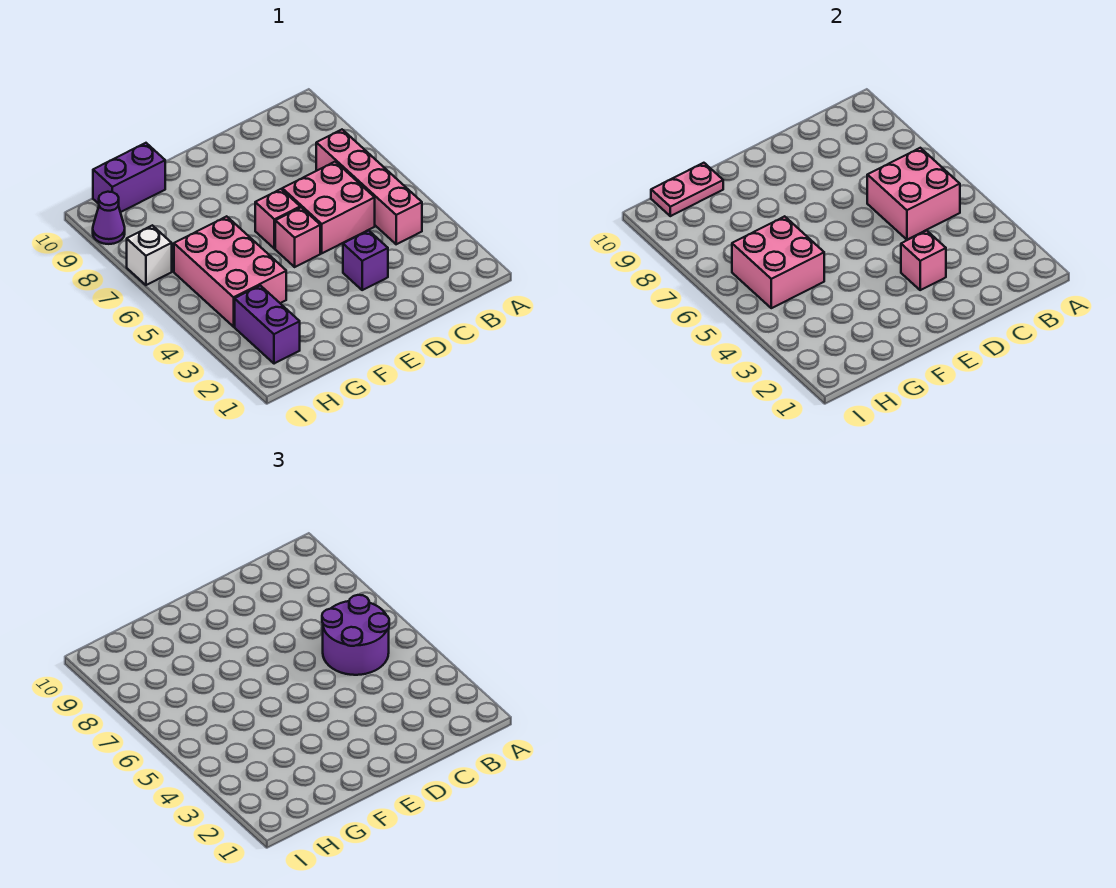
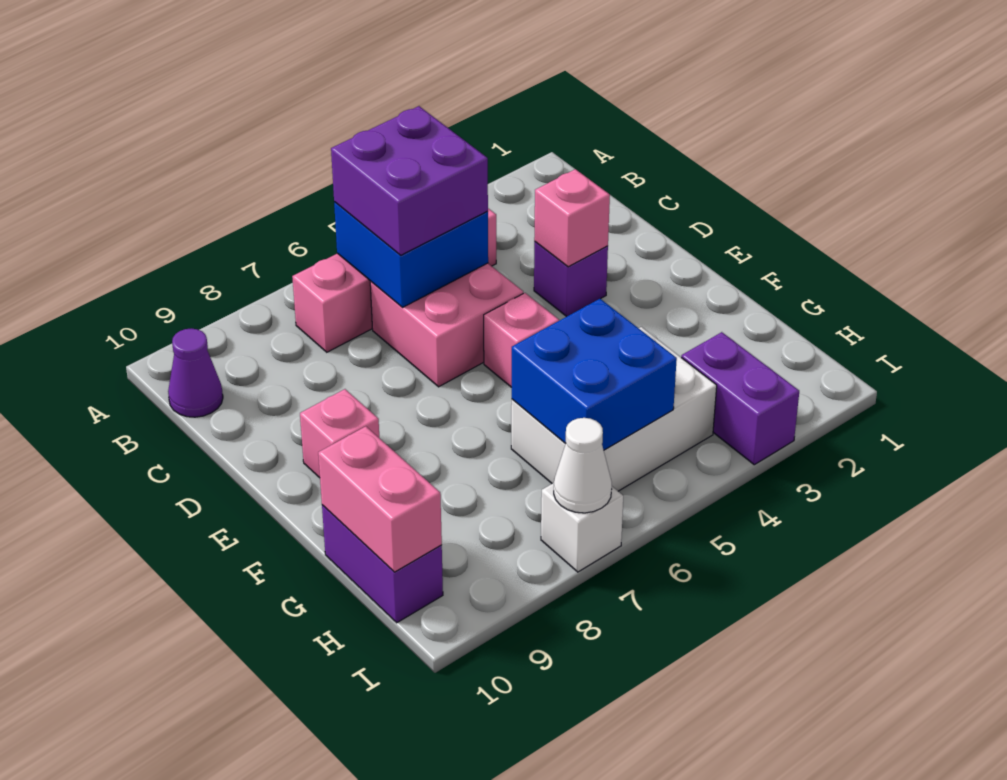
pink 2x2 brick [867,148,960,240] -> blue 2x2 brick [334,202,488,308]
purple 2x2 round brick [322,595,389,675] -> purple 2x2 brick [331,106,488,255]
pink 1x1 brick [255,189,300,249] -> pink 1x1 brick moved to [300,389,379,478]
pink 2x3 brick [174,216,286,327] -> white 2x3 brick [511,327,717,491]
pink 2x2 brick [732,216,824,308] -> blue 2x2 brick [512,299,677,450]
pink 1x2 plate [651,163,723,216] -> pink 1x2 brick [318,426,442,572]
purple 1x2 brick [235,285,300,364] -> purple 1x2 brick turned to [681,332,799,465]
none -> white 1x1 cone [554,418,612,513]
purple 1x1 cone [93,192,125,244] -> purple 1x1 cone moved to [168,328,223,417]

